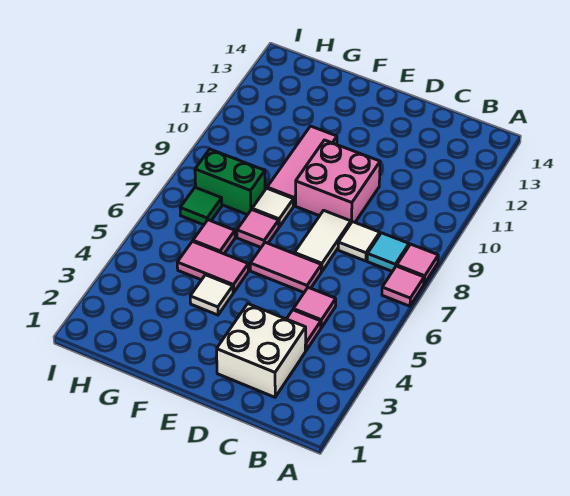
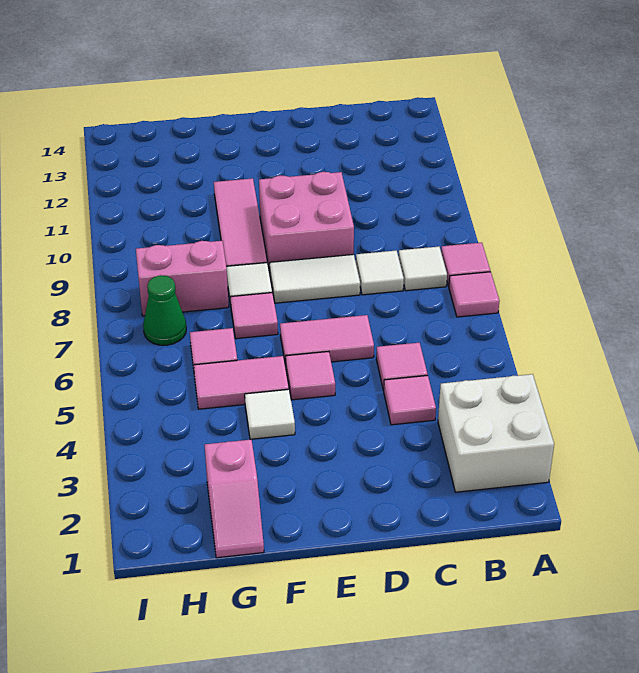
cyan 1x1 tile [367,233,409,271] -> white 1x1 tile [399,247,447,291]
white 2x2 brick [217,304,306,397] -> white 2x2 brick moved to [438,374,554,492]
white 1x2 tile [294,210,351,271] -> white 1x2 tile turned to [270,254,360,303]
none -> pink 1x1 tile [286,351,335,400]
none -> pink 1x2 slope [205,439,264,558]
green 1x2 brick [195,149,265,215] -> pink 1x2 brick [136,241,229,316]
green 1x1 tile [180,187,222,225] -> green 1x1 cone [143,275,186,345]

